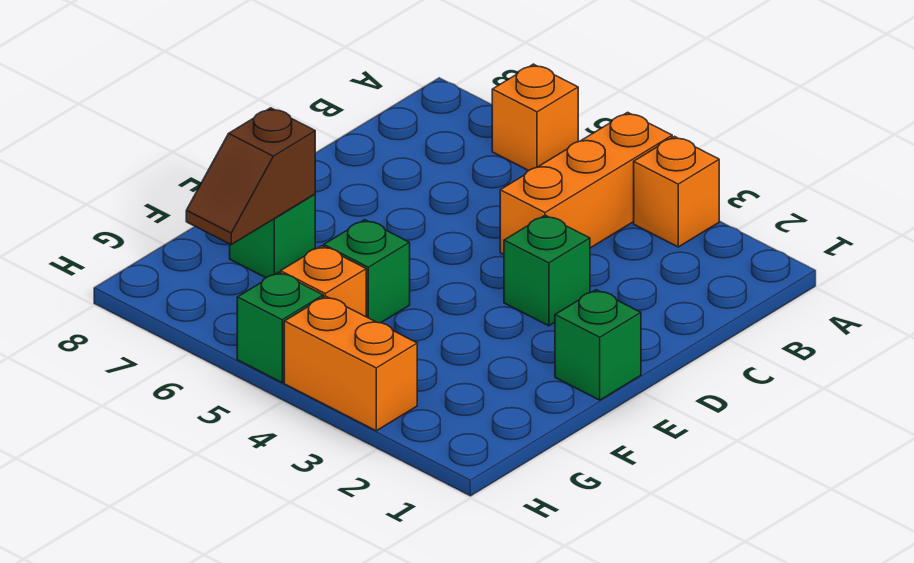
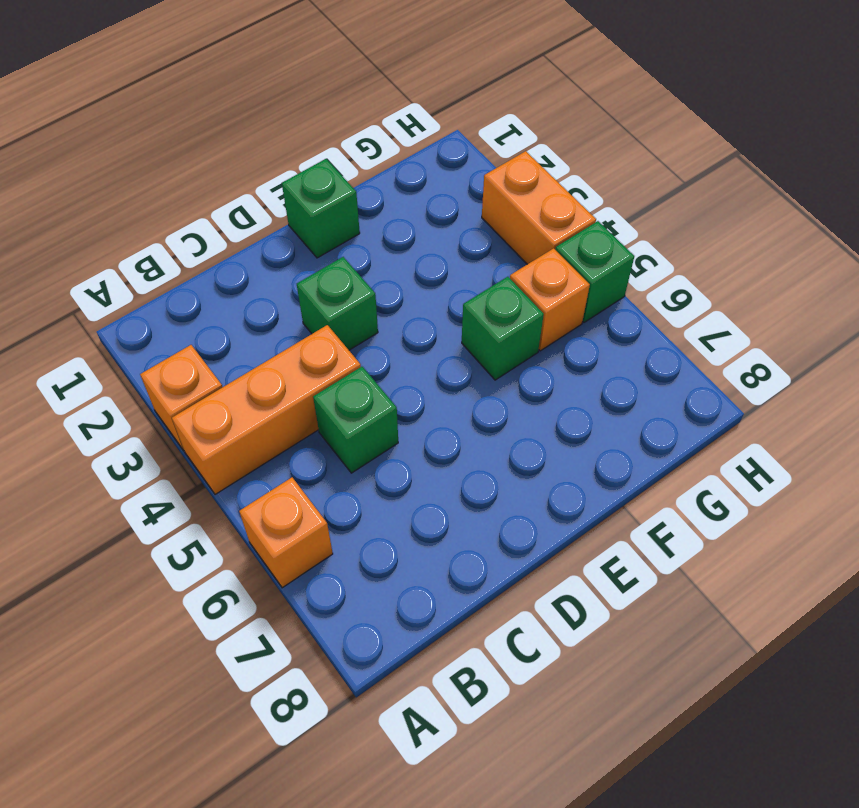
green 1x1 brick [230,194,315,278] -> green 1x1 brick moved to [313,367,398,473]
brown 1x2 slope [186,108,315,245] -> none

